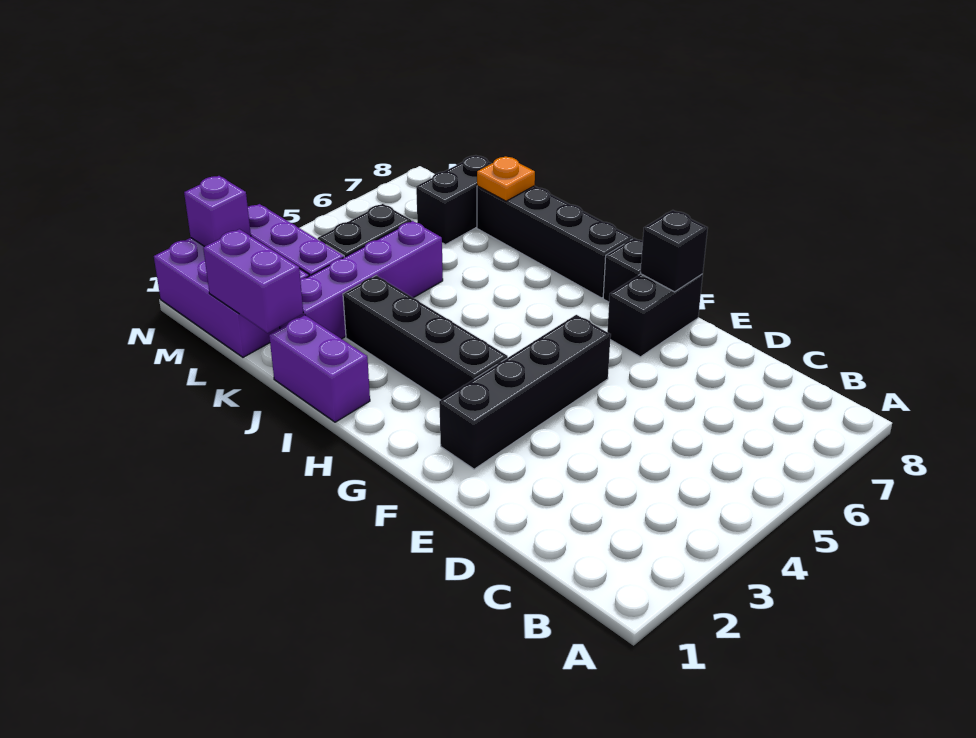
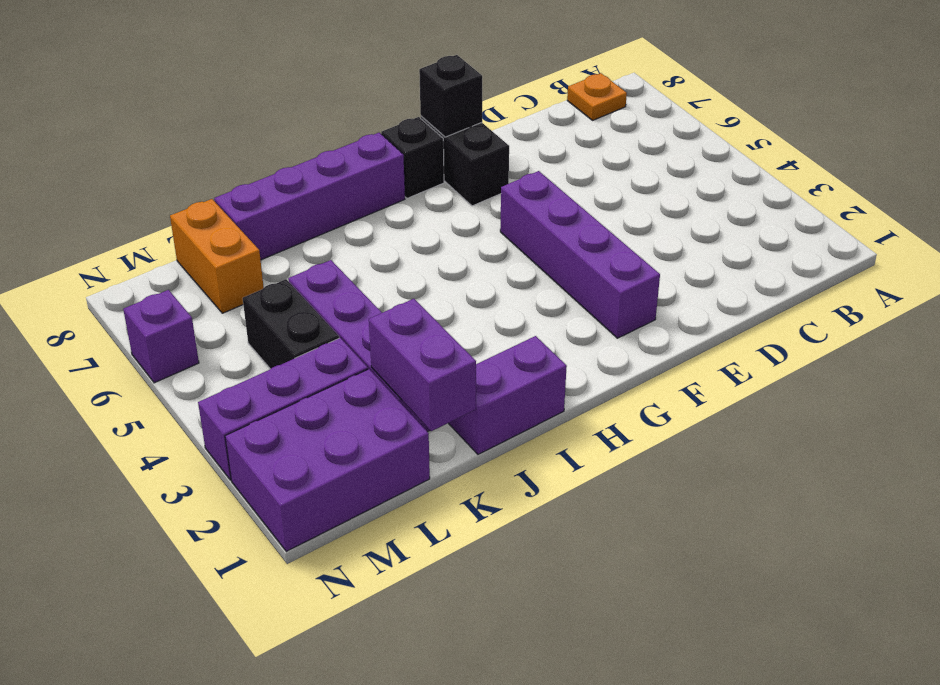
black 1x4 brick [439,315,611,469] -> purple 1x4 brick [500,171,660,338]
black 1x4 brick [343,275,508,400] -> none
black 1x4 brick [477,186,632,298] -> purple 1x4 brick [214,133,405,260]
purple 1x2 brick [203,229,303,333] -> purple 1x2 brick turned to [369,299,476,431]
orange 1x1 plate [477,156,535,201] -> orange 1x1 plate moved to [567,73,627,120]
black 1x2 brick [416,155,491,245] -> orange 1x2 brick [170,199,264,313]
purple 1x1 brick [184,176,251,247] -> purple 1x1 brick moved to [123,290,199,383]

